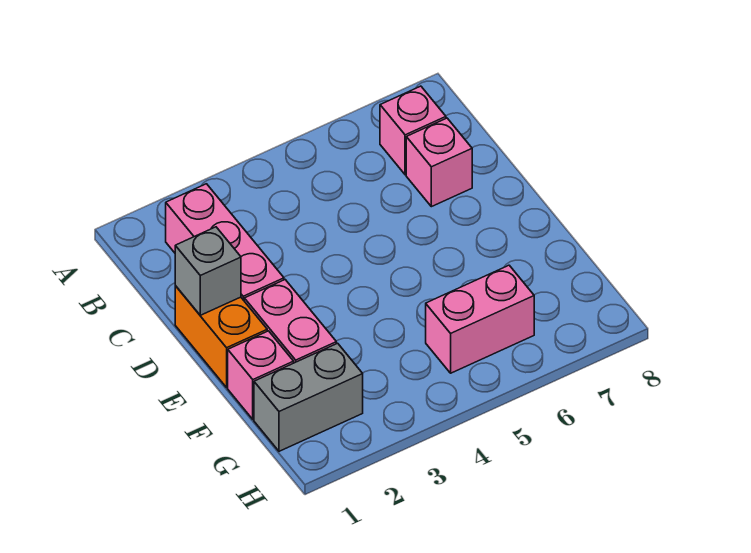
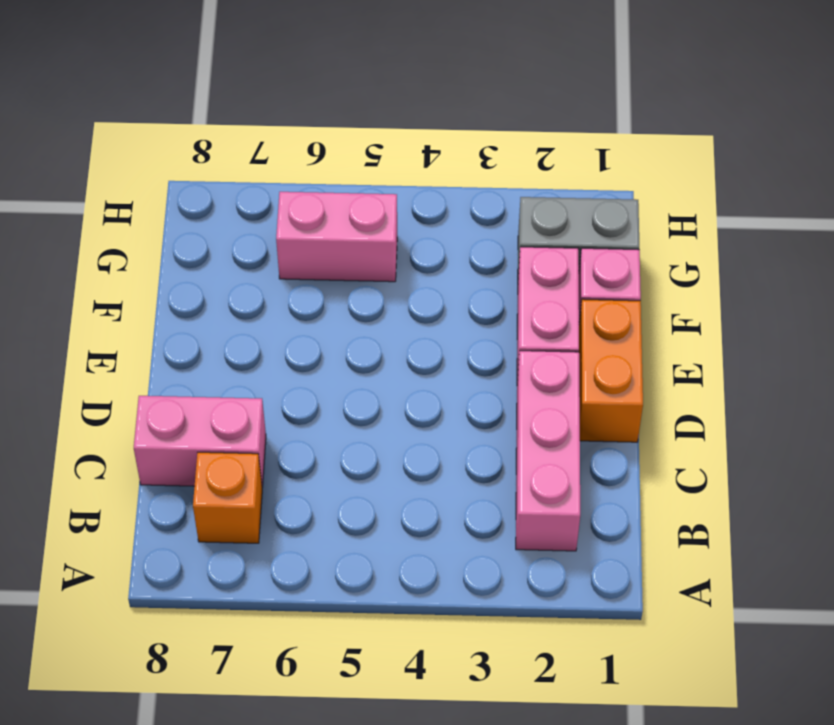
pink 1x1 brick [380,86,446,175] -> orange 1x1 brick [193,452,262,543]
pink 1x1 brick [406,118,472,207] -> pink 1x2 brick [134,396,266,487]
grey 1x1 brick [175,227,241,315] -> none

